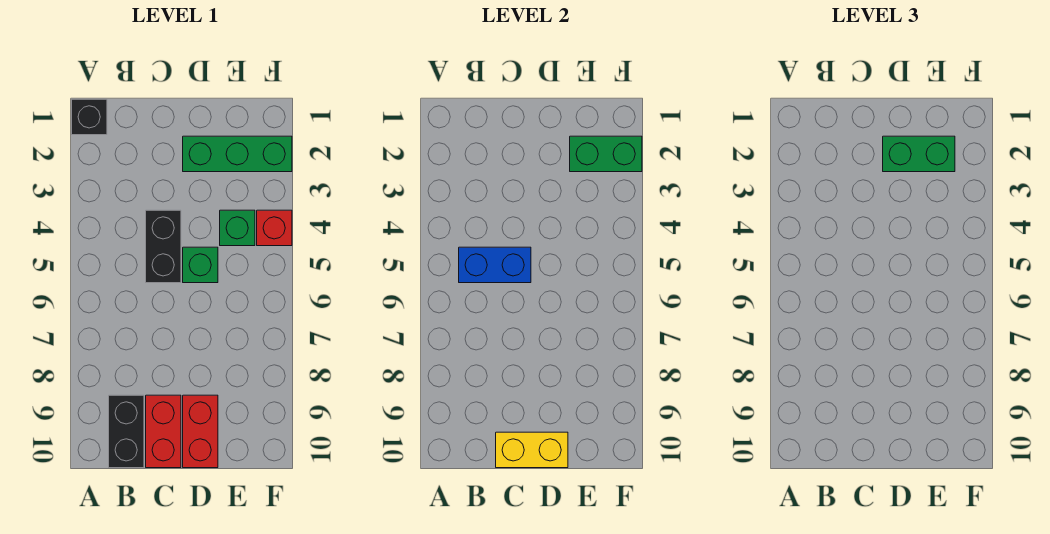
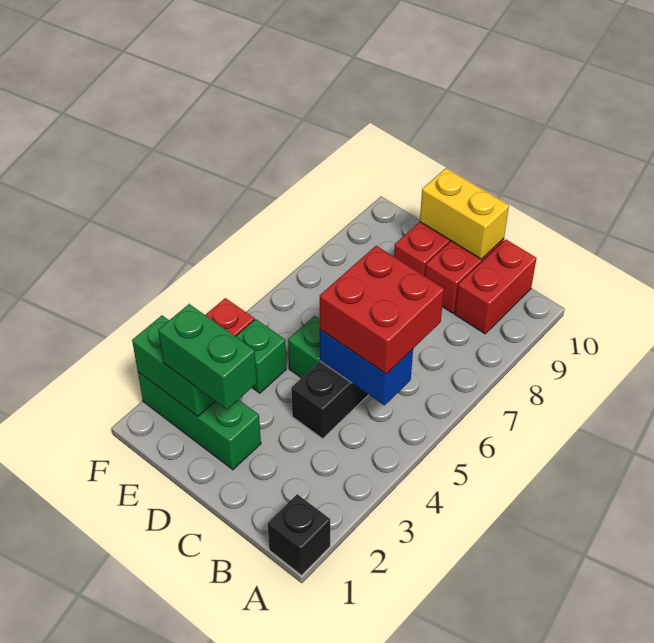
none -> red 2x2 brick [320,246,444,374]
black 1x2 brick [109,395,144,468] -> red 1x2 brick [455,239,537,334]

